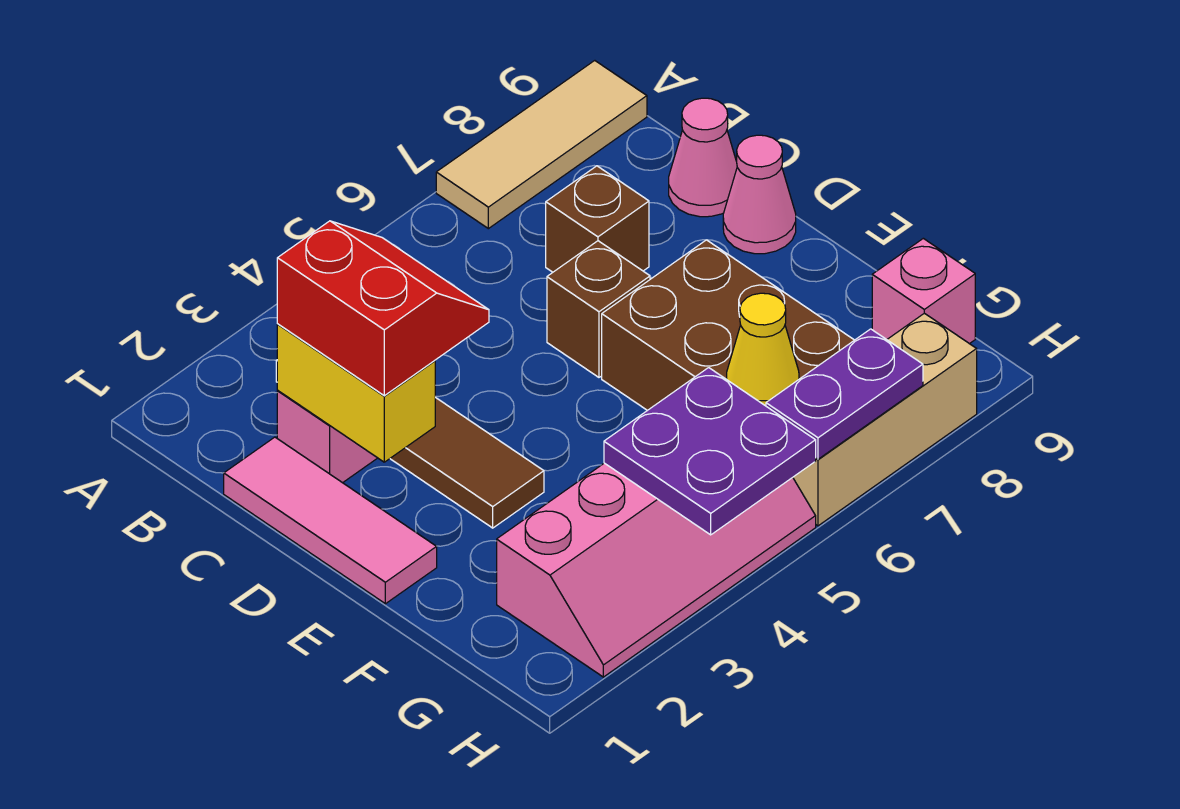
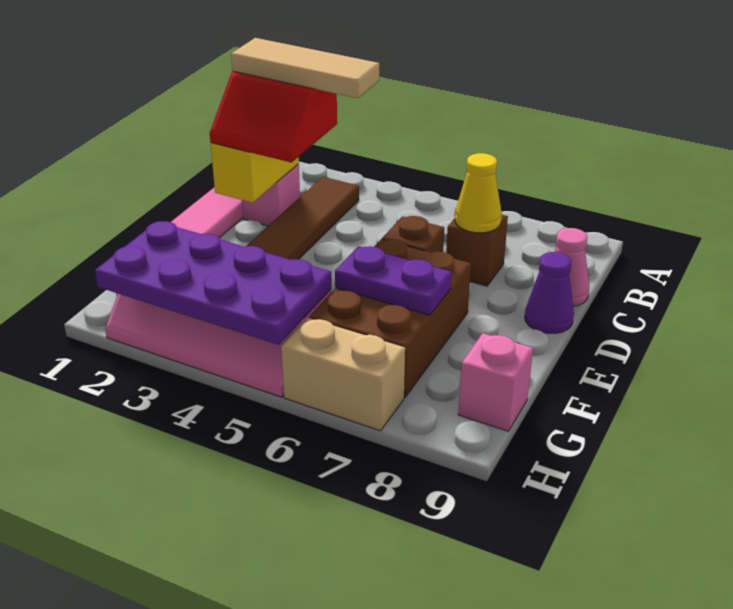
tan 1x3 tile [436,61,647,229] -> tan 1x3 tile moved to [231,38,379,98]
red 2x2 slope [277,221,489,396] -> red 2x2 slope turned to [210,71,337,163]
pink 1x1 cone [723,135,796,254] -> purple 1x1 cone [525,252,574,333]
purple 2x2 plate [604,368,816,535] -> purple 2x4 plate [95,221,332,345]
yellow 1x1 cone [727,293,799,406] -> yellow 1x1 cone moved to [455,153,502,233]
tan 1x3 brick [793,313,977,526] -> tan 1x2 brick [281,318,405,431]
purple 1x2 plate [766,329,923,459] -> purple 1x2 plate moved to [335,246,452,315]

